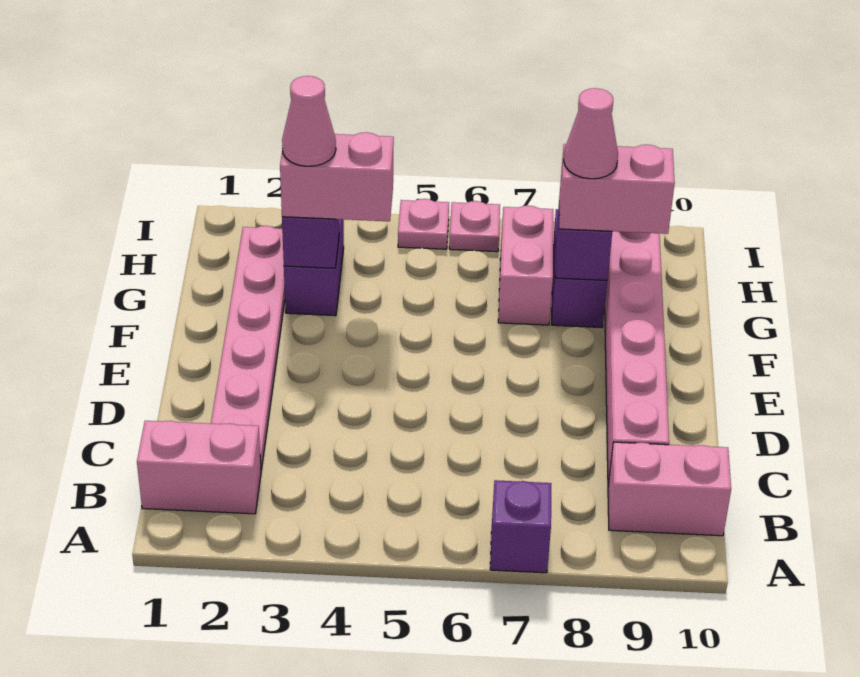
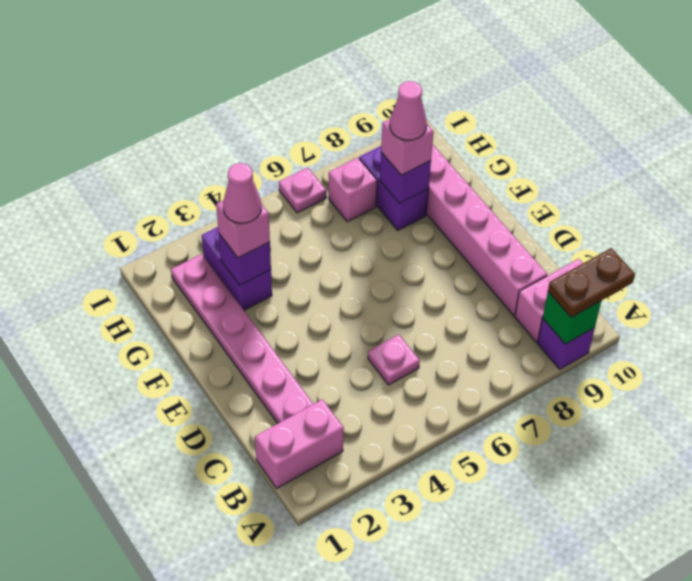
purple 1x1 brick [490,480,551,573] -> purple 1x1 brick moved to [538,319,595,369]
none -> green 1x1 brick [543,292,601,344]
none -> brown 1x2 plate [548,248,635,317]
pink 1x2 brick [280,132,394,221] -> pink 1x1 brick [216,201,270,258]
pink 1x2 brick [498,206,553,325] -> pink 1x1 brick [329,158,377,222]
pink 1x2 brick [559,144,675,234] -> pink 1x1 brick [381,119,434,175]
pink 1x1 plate [398,199,449,249] -> pink 1x1 plate moved to [368,334,420,385]

